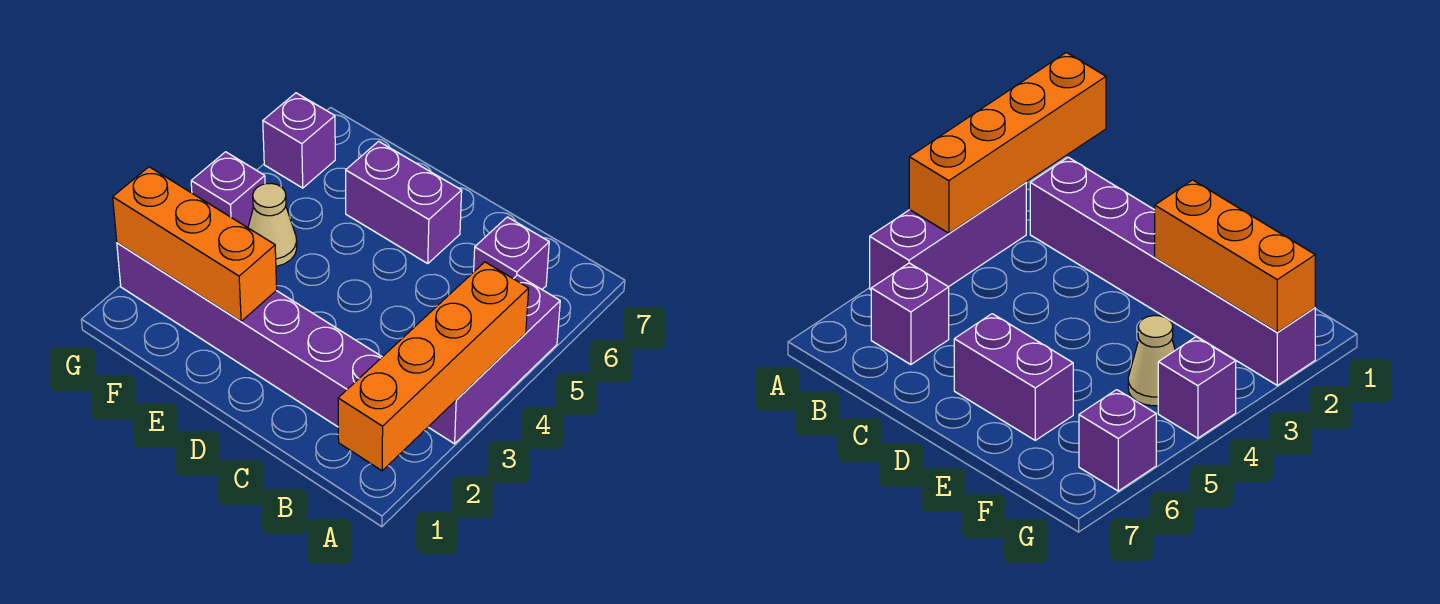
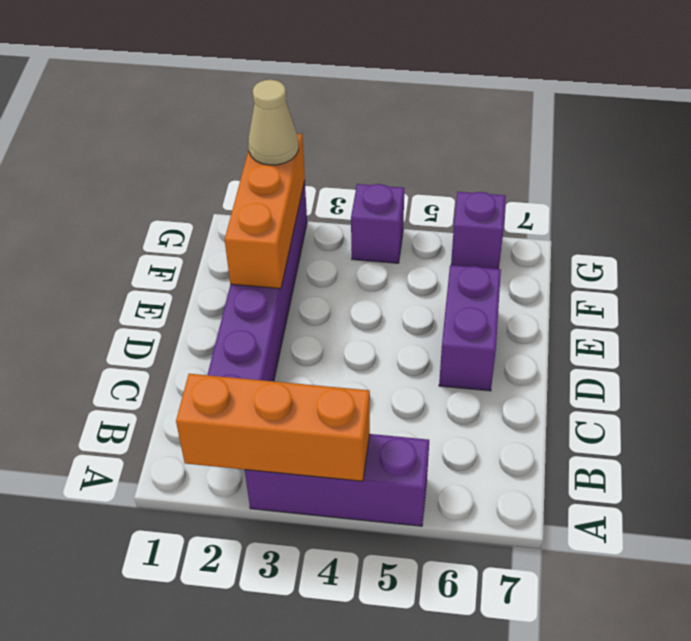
orange 1x4 brick [338,262,529,471] -> orange 1x3 brick [176,374,370,481]
purple 1x1 brick [474,217,549,289] -> none
tan 1x1 cone [248,183,297,266] -> tan 1x1 cone moved to [248,80,299,165]

